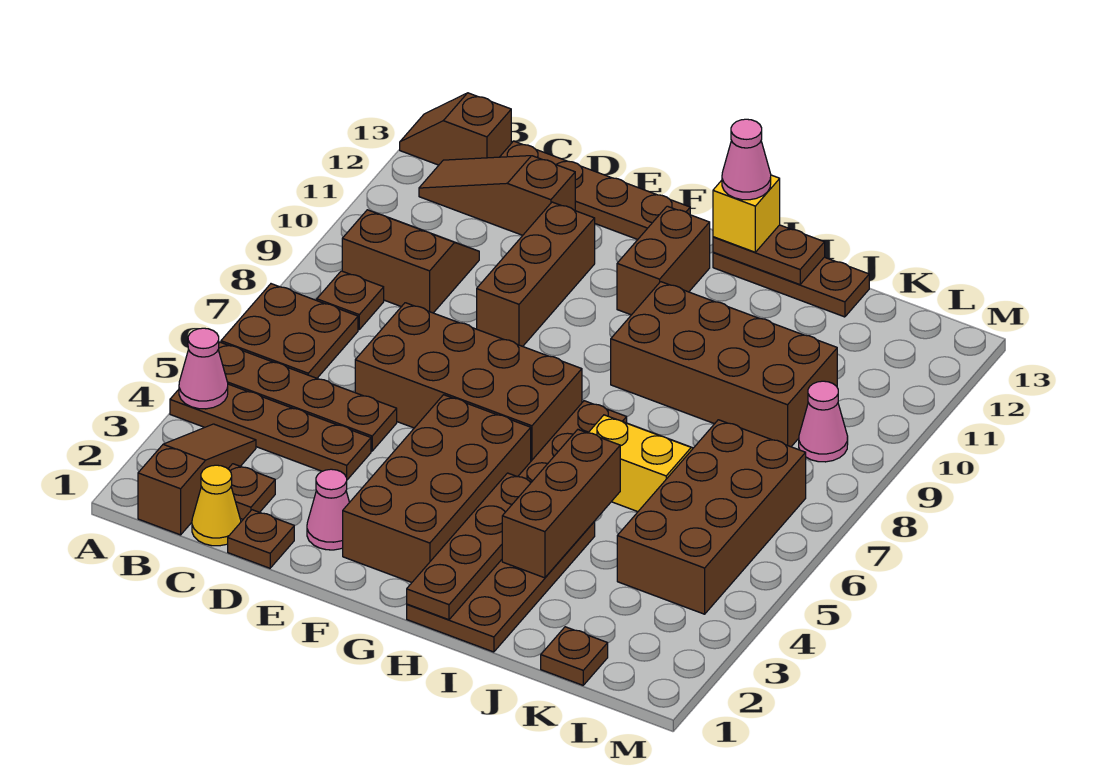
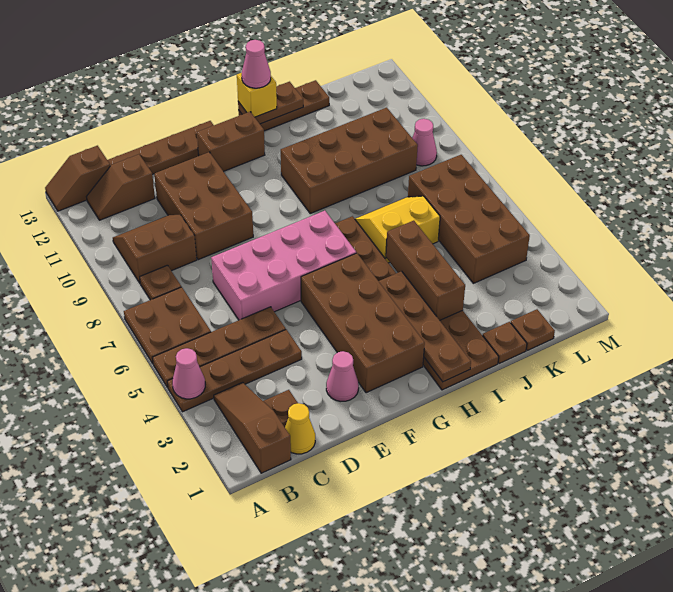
brown 1x3 slope [419,156,575,235] -> brown 1x2 slope [86,154,155,220]
brown 1x1 plate [228,510,294,568] -> brown 1x1 plate moved to [483,322,527,364]
brown 2x4 brick [355,303,582,461] -> pink 2x4 brick [211,210,356,320]
brown 1x3 brick [477,202,595,346] -> brown 2x3 brick [154,152,253,260]
brown 1x2 brick [617,206,710,315] -> brown 1x2 brick turned to [197,112,265,171]

